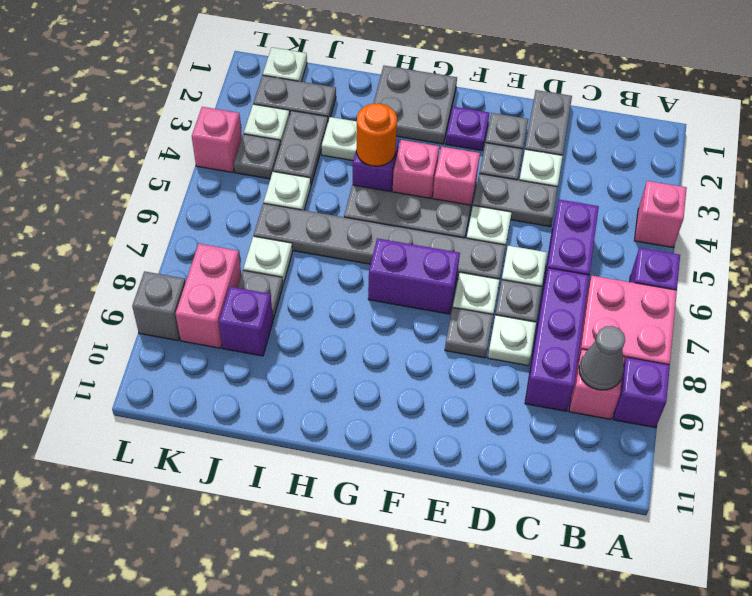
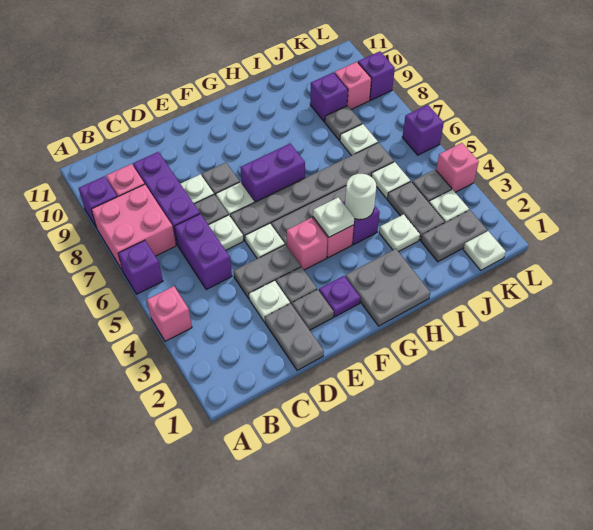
grey 1x1 cone [579,326,625,390] -> none
none -> white 1x1 plate [313,197,354,237]
orange 1x1 round brick [356,103,397,166] -> white 1x1 round brick [345,174,376,220]
pink 1x2 brick [176,244,241,348] -> pink 1x1 brick [335,62,371,109]
none -> purple 1x1 brick [402,105,444,155]
grey 1x1 brick [132,271,186,341] -> purple 1x1 brick [358,51,395,100]

